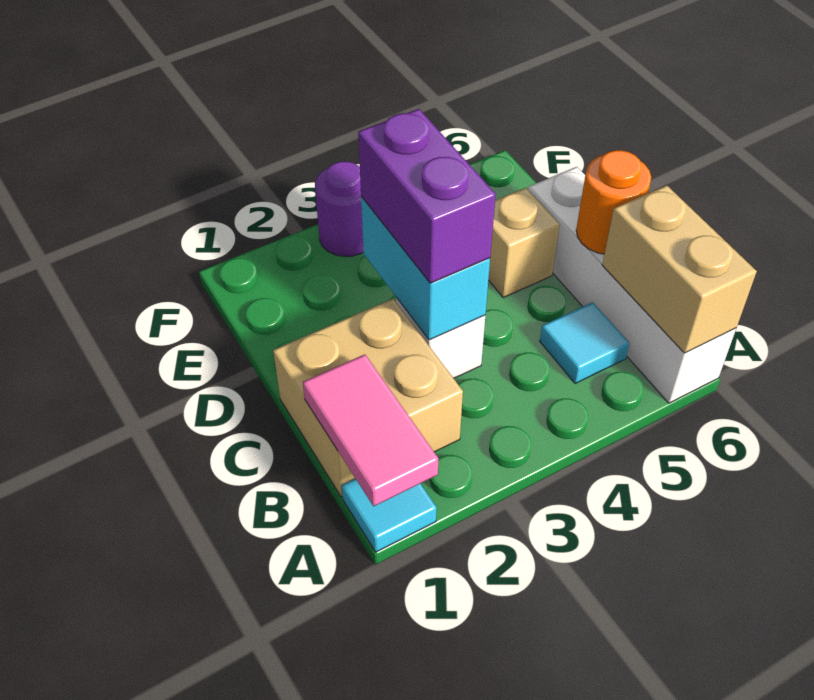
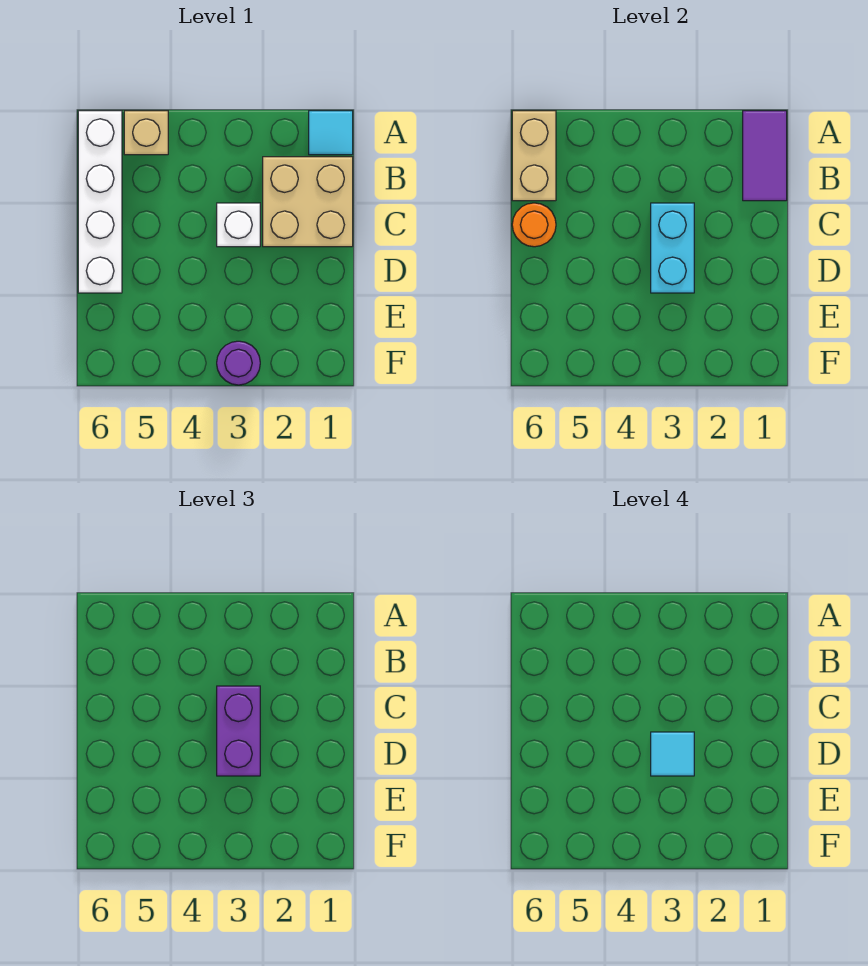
pink 1x2 tile [303,354,438,506] -> purple 1x2 tile [743,111,787,201]
cyan 1x1 tile [540,302,630,383] -> cyan 1x1 tile moved to [651,732,694,776]
tan 1x1 brick [488,188,560,298] -> tan 1x1 brick moved to [124,111,168,155]

